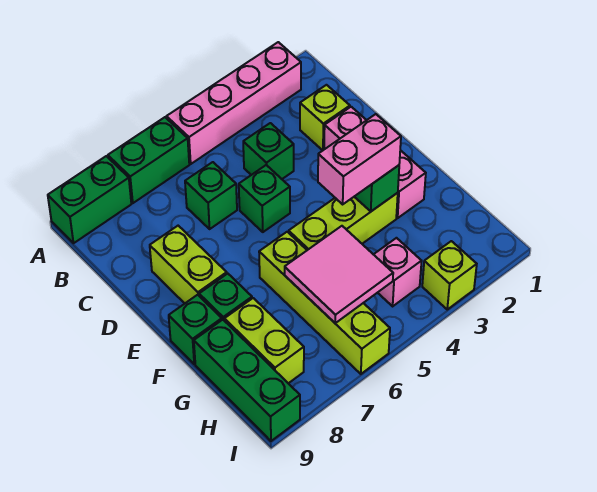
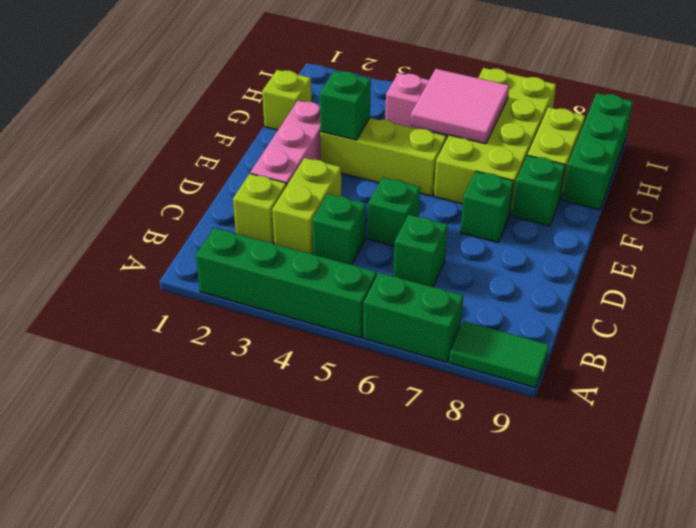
pink 1x4 brick [166,42,301,164] -> green 1x4 brick [196,228,377,338]
green 1x2 brick [48,156,131,243] -> green 1x2 tile [449,321,549,388]
lime 1x2 brick [150,226,227,303] -> lime 1x2 brick moved to [272,158,341,254]
pink 1x2 brick [318,114,401,204] -> none
lime 1x4 brick [259,232,390,374] -> lime 2x4 brick [434,68,556,215]
green 1x1 brick [169,295,222,364] -> green 1x1 brick moved to [460,171,514,243]
lime 1x1 brick [422,241,477,309] -> lime 1x1 brick moved to [262,70,311,130]

